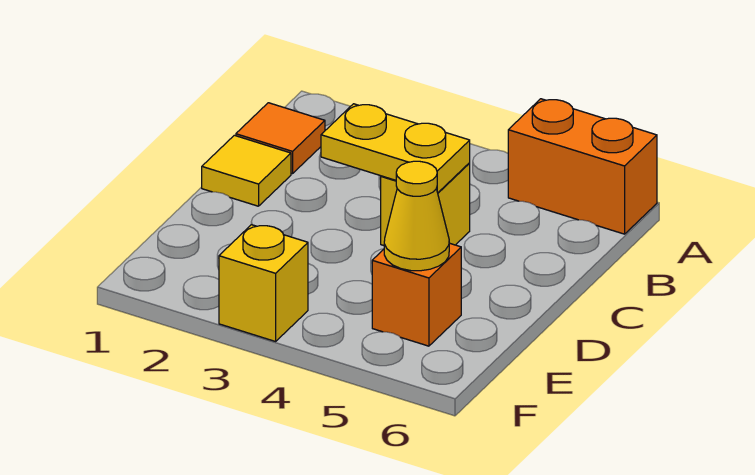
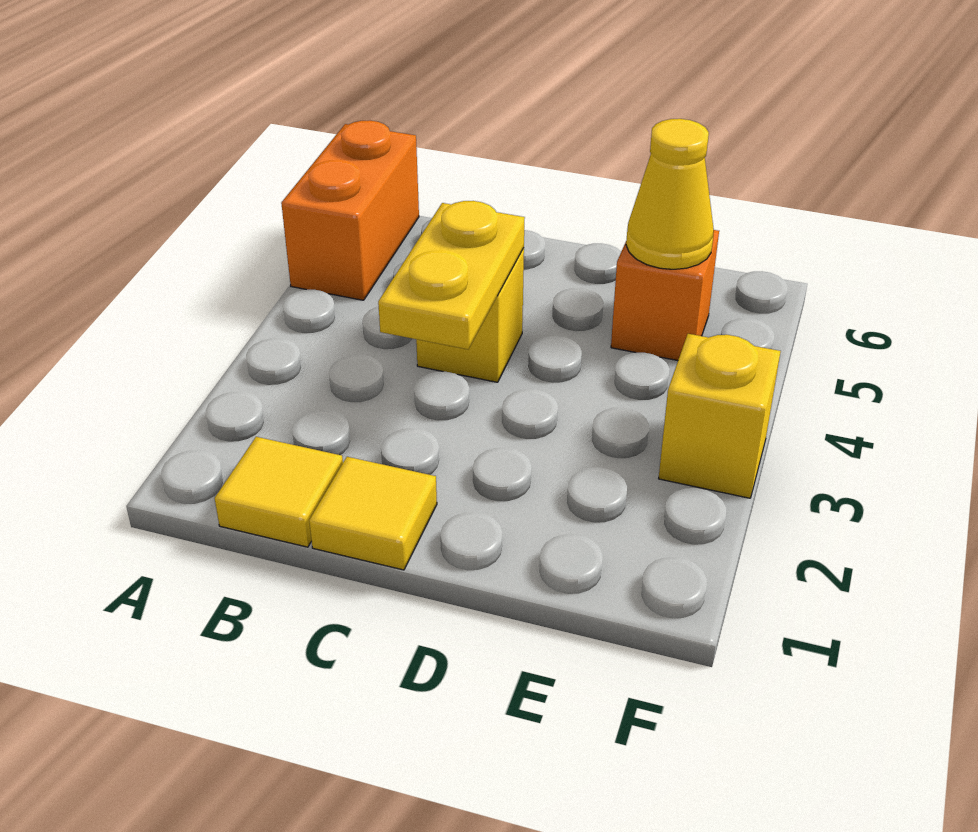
orange 1x1 tile [236,103,325,174] -> yellow 1x1 tile [215,437,343,547]

